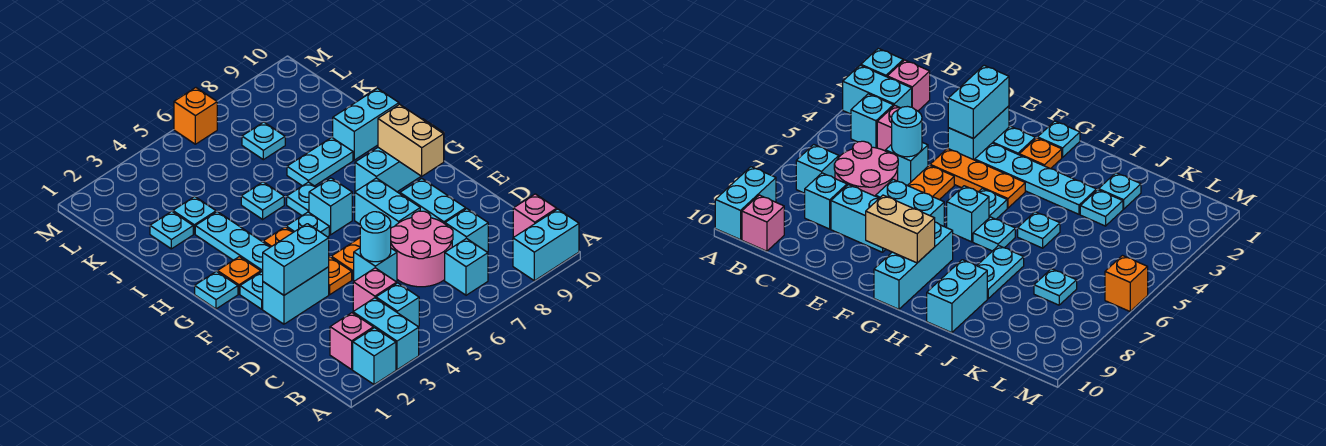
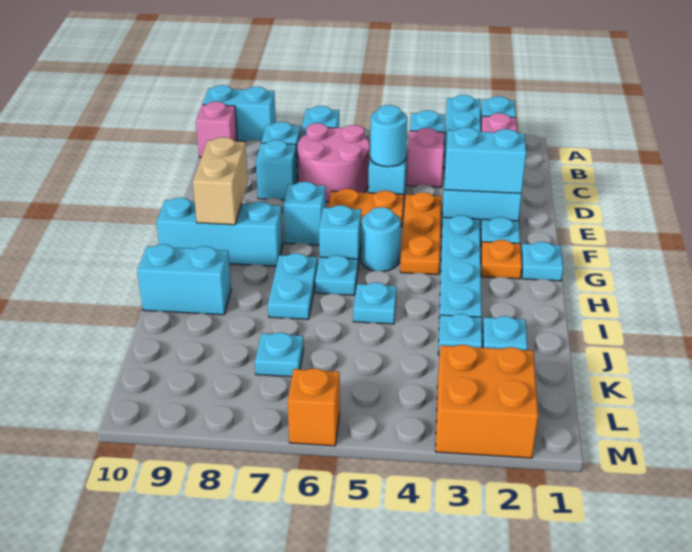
cyan 1x2 brick [400,178,466,224] -> cyan 1x1 brick [256,140,297,200]
cyan 1x2 brick [355,178,420,228] -> cyan 1x1 brick [284,182,325,245]
cyan 1x1 plate [286,212,329,237] -> cyan 1x1 round brick [361,207,401,271]
cyan 1x2 plate [287,137,353,186] -> cyan 1x2 plate turned to [268,253,318,319]
none -> orange 2x2 brick [436,345,538,458]

